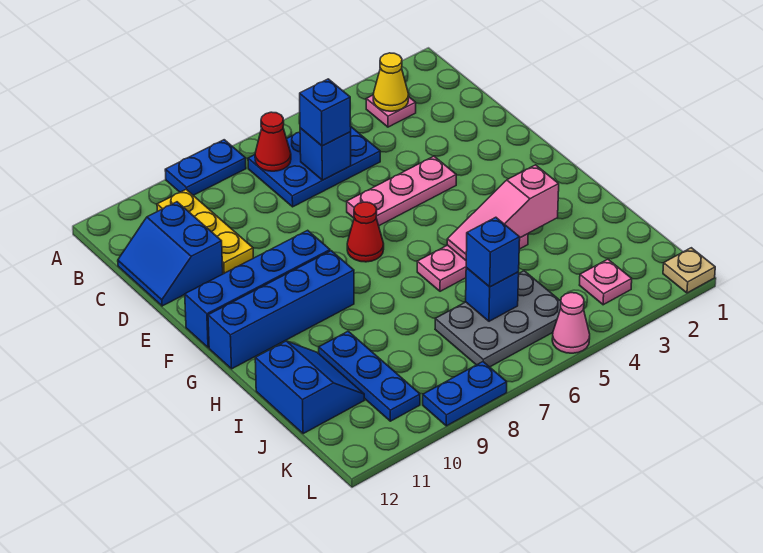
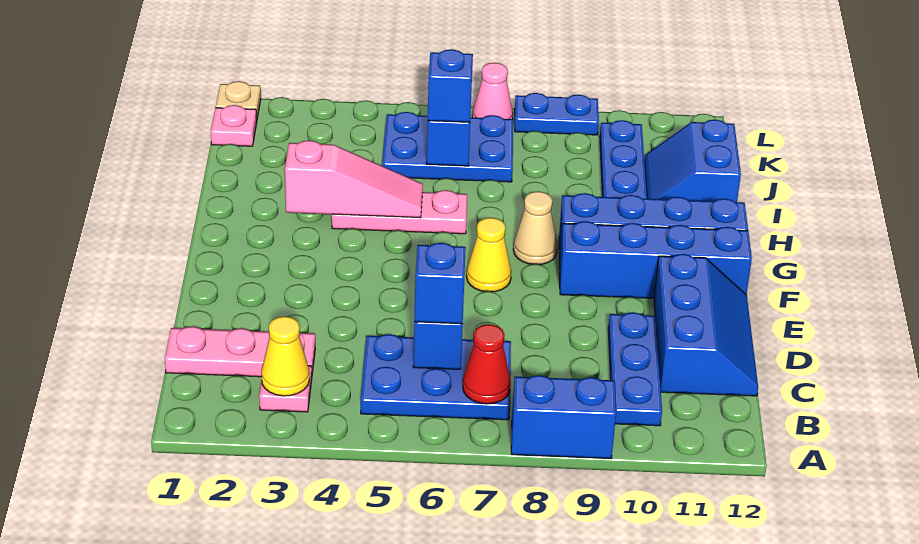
blue 1x2 plate [165,140,246,195] -> blue 1x2 brick [511,375,616,458]
yellow 1x3 plate [157,189,253,273] -> blue 1x3 plate [608,312,662,426]
blue 2x2 slope [118,202,223,306] -> blue 2x3 slope [654,254,758,396]
pink 1x3 plate [347,156,456,226] -> pink 1x3 plate moved to [165,326,315,377]
red 1x1 cone [347,202,384,262] -> yellow 1x1 cone [467,218,511,292]
none -> tan 1x1 cone [513,191,557,264]
grey 2x3 plate [435,271,561,367] -> blue 2x3 plate [382,112,513,182]
pink 1x1 plate [580,259,632,305] -> pink 1x1 plate moved to [211,105,257,146]
pink 1x1 cone [552,293,590,353] -> pink 1x1 cone moved to [472,63,513,119]

